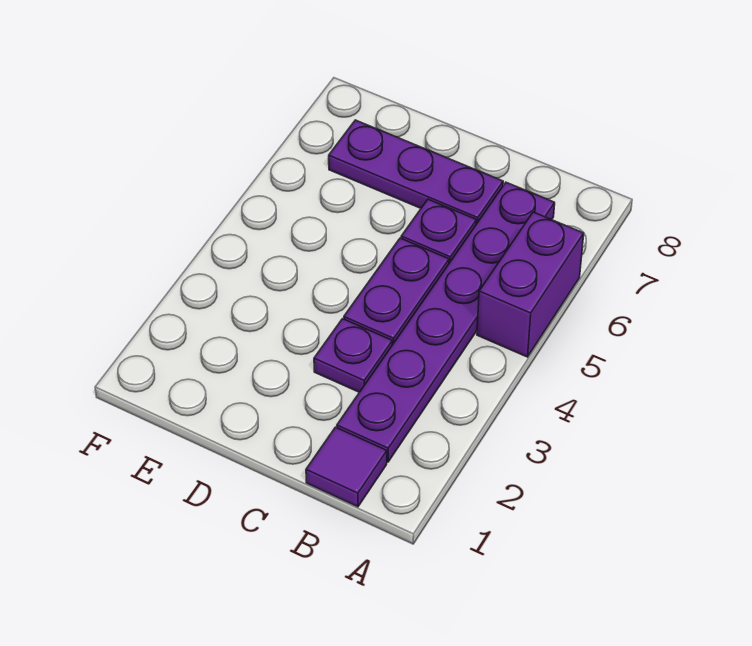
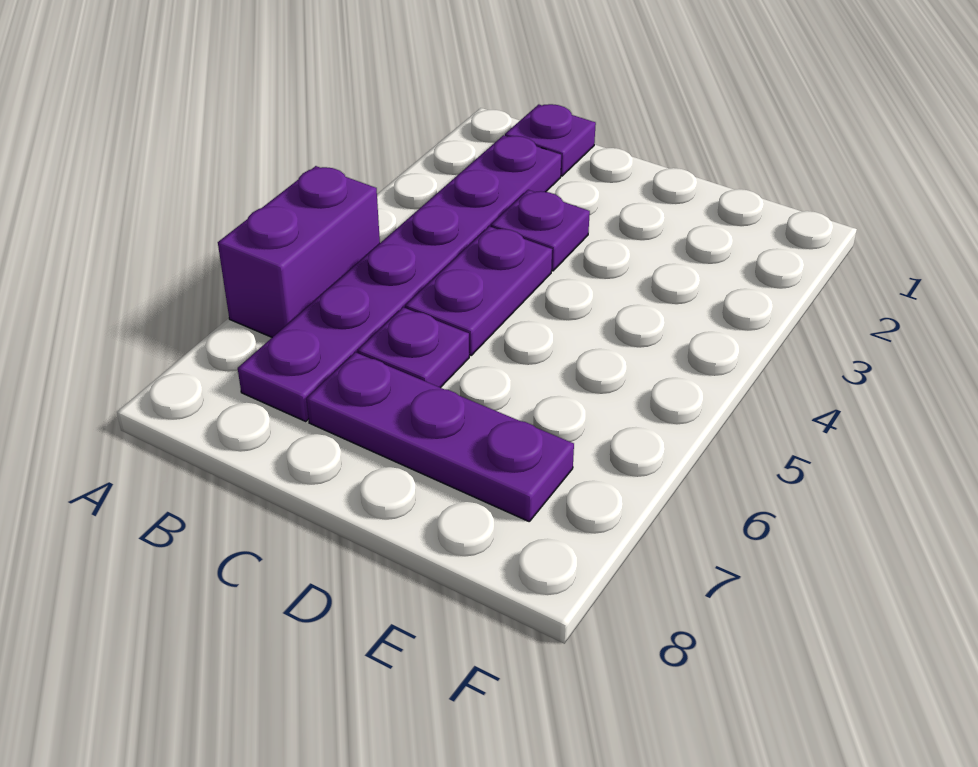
purple 1x1 tile [306,427,387,507] -> purple 1x1 plate [505,104,596,176]

